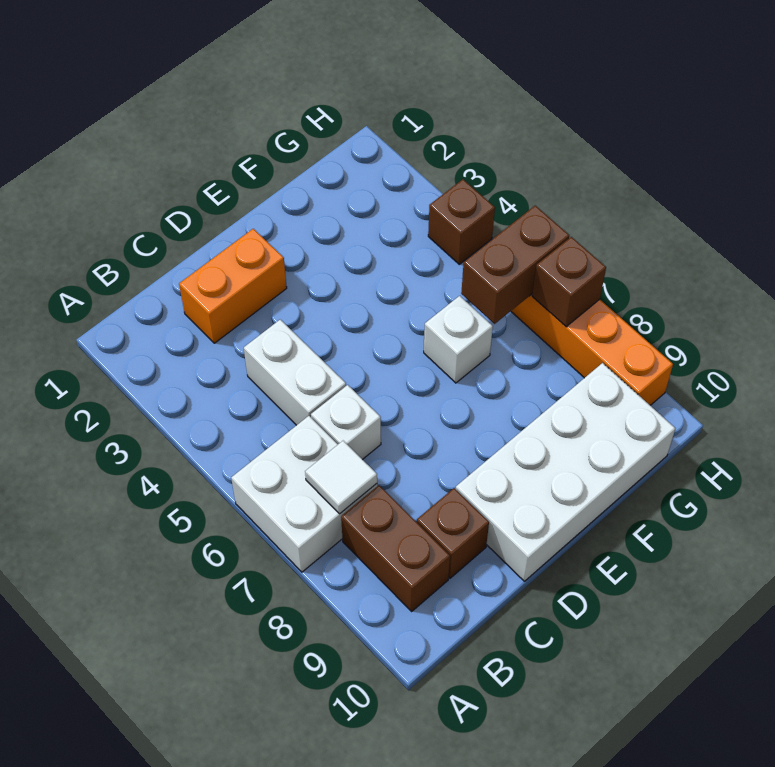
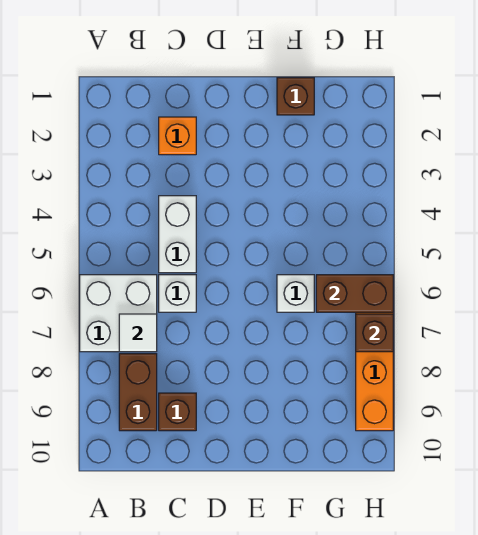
orange 1x2 brick [179,229,287,343] -> orange 1x1 brick [159,117,196,155]
white 2x4 brick [456,363,675,581] -> none
brown 1x1 brick [428,179,495,264] -> brown 1x1 brick moved to [277,78,314,115]

